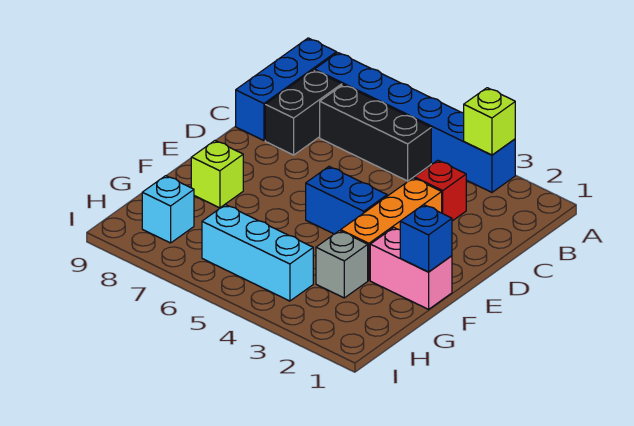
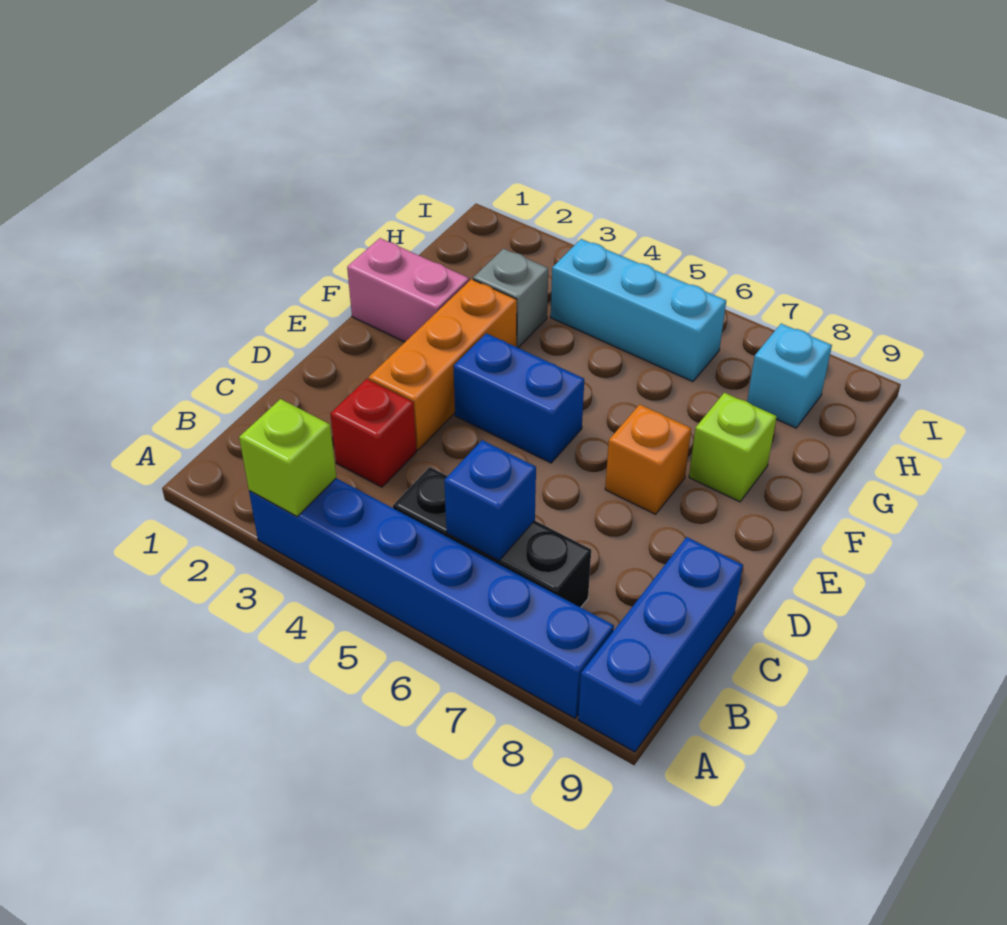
black 1x2 brick [265,70,342,155] -> none
none -> orange 1x1 brick [605,404,691,514]
blue 1x1 brick [400,205,452,272] -> blue 1x1 brick moved to [444,440,536,561]

